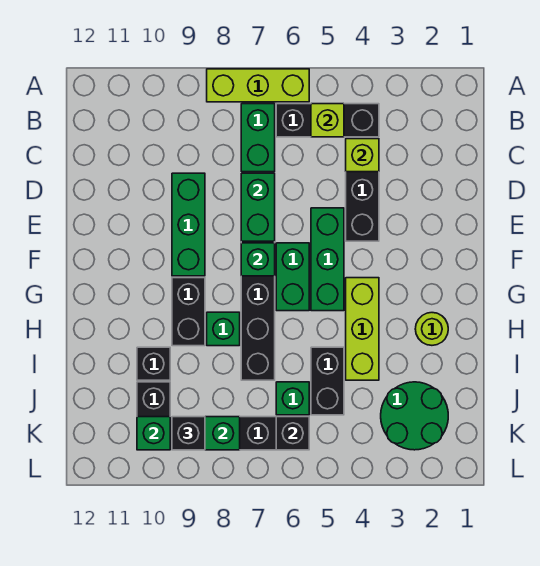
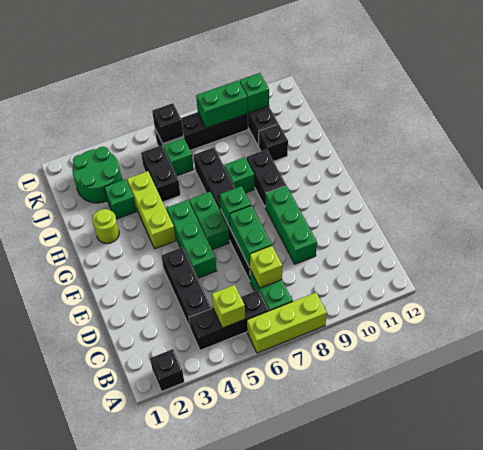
lime 1x1 brick [346,139,379,172] -> lime 1x1 brick moved to [250,246,282,288]
none -> green 1x1 brick [104,179,137,219]
black 1x1 brick [172,417,205,450] -> black 1x1 brick moved to [150,349,184,392]

